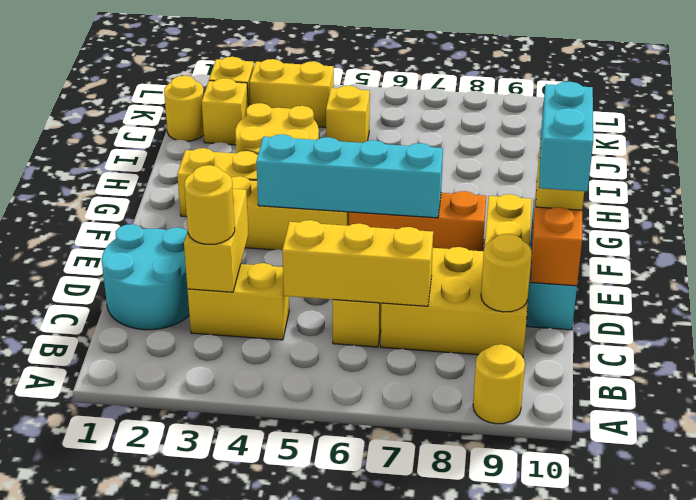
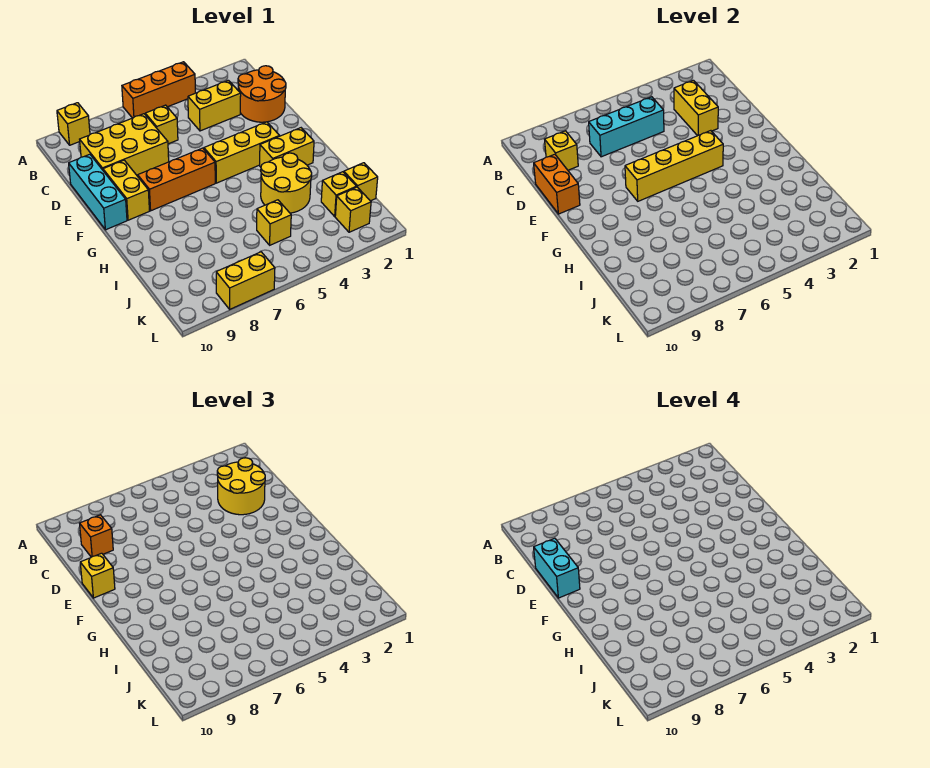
none -> orange 1x3 brick [122,62,195,118]
yellow 1x1 round brick [473,344,525,424] -> yellow 1x1 brick [57,103,90,145]
cyan 2x2 round brick [102,224,189,330] -> orange 2x2 round brick [238,66,286,122]
yellow 1x1 round brick [184,165,235,244] -> yellow 2x2 round brick [217,458,265,515]
yellow 1x3 brick [282,220,433,306] -> cyan 1x3 brick [589,97,664,157]
yellow 1x1 round brick [481,234,532,312] -> yellow 1x1 brick [545,131,578,170]
none -> orange 1x1 brick [80,515,113,557]
cyan 1x4 brick [256,134,443,218] -> yellow 1x4 brick [625,131,723,201]
yellow 1x1 round brick [164,76,204,141] -> yellow 1x1 brick [344,163,378,201]
yellow 1x2 brick [250,59,334,127] -> yellow 1x2 brick moved to [216,252,275,309]

